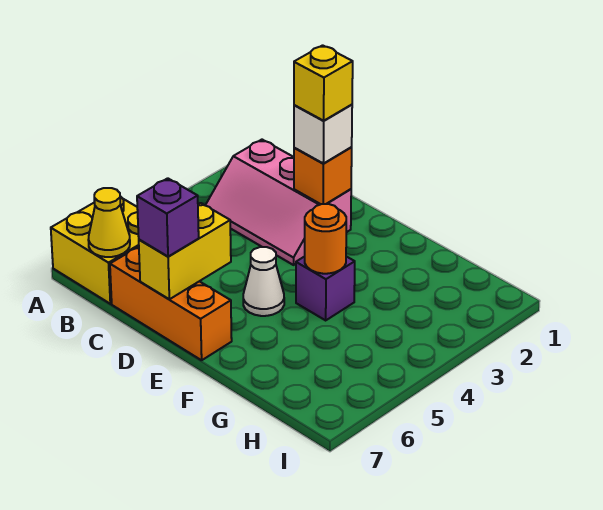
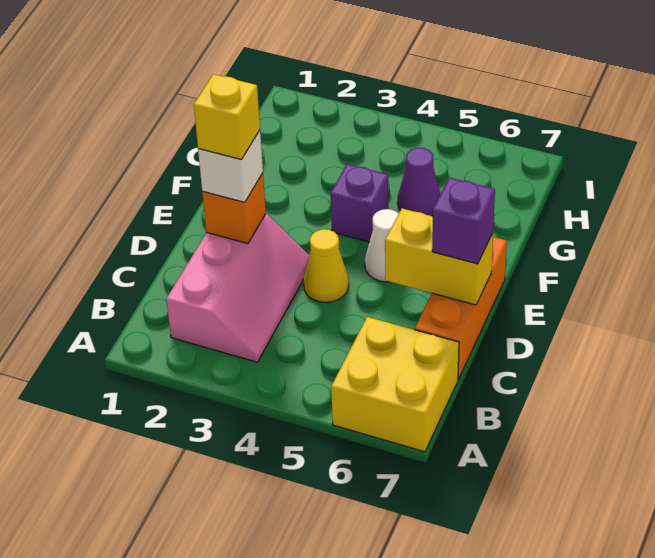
yellow 1x1 cone [88,188,130,257] -> yellow 1x1 cone moved to [303,229,349,302]
orange 1x1 round brick [305,204,346,274] -> none
none -> purple 1x1 cone [398,148,440,216]

